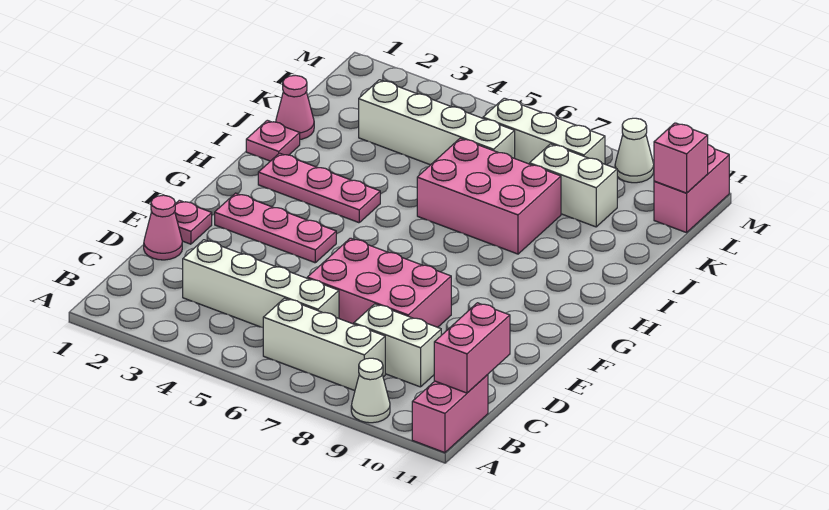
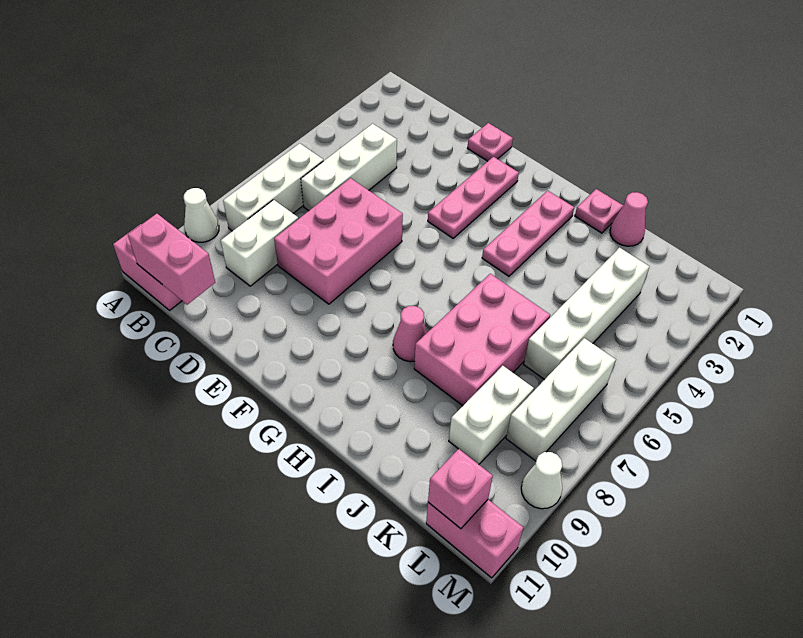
white 1x4 brick [183,240,339,327] -> white 1x3 brick [301,123,397,211]
pink 1x1 cone [144,195,182,260] -> pink 1x1 cone moved to [393,306,427,362]

